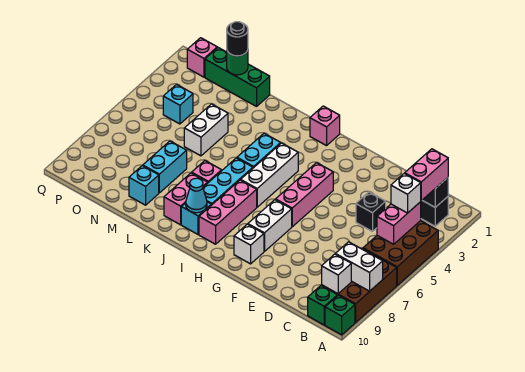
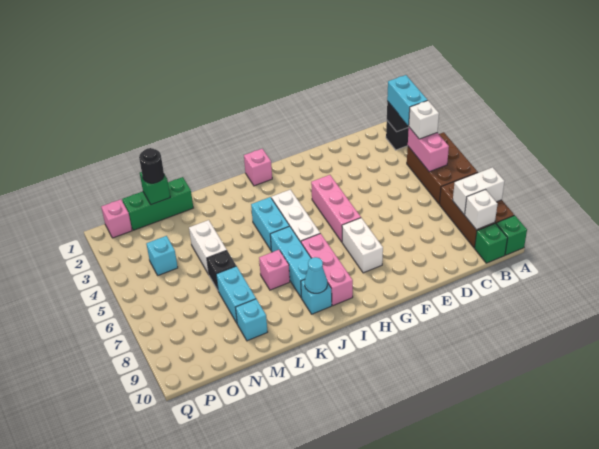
pink 1x2 brick [405,149,448,200] -> cyan 1x2 brick [387,75,428,125]
black 1x1 brick [356,192,386,232] -> black 1x1 brick moved to [207,251,236,290]
white 1x1 brick [234,224,264,264] -> none
pink 1x2 brick [164,173,208,225] -> none
green 1x1 round brick [227,50,248,75] -> green 1x1 brick [140,172,170,205]

